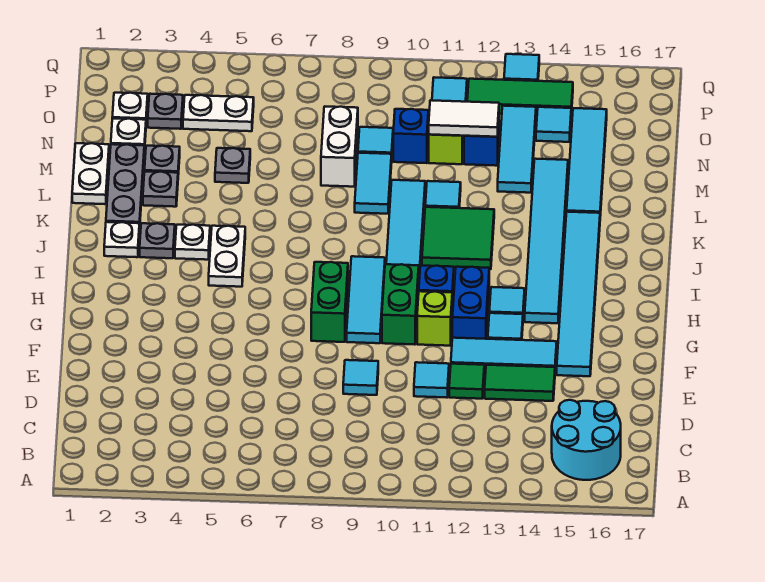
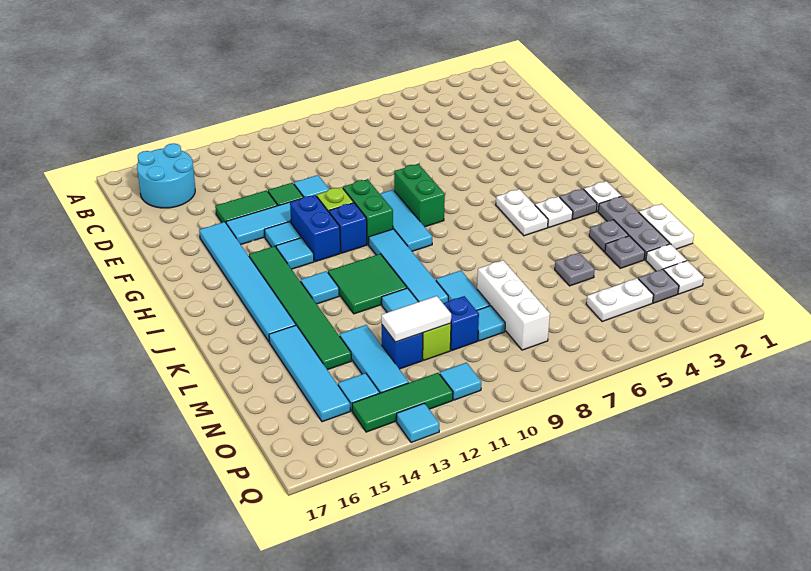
cyan 1x1 tile [343,360,378,395] -> cyan 1x1 tile moved to [301,271,339,304]
cyan 1x6 tile [525,159,568,323] -> green 1x6 tile [249,246,351,370]
white 1x2 brick [321,107,358,187] -> white 1x3 brick [477,260,550,350]

